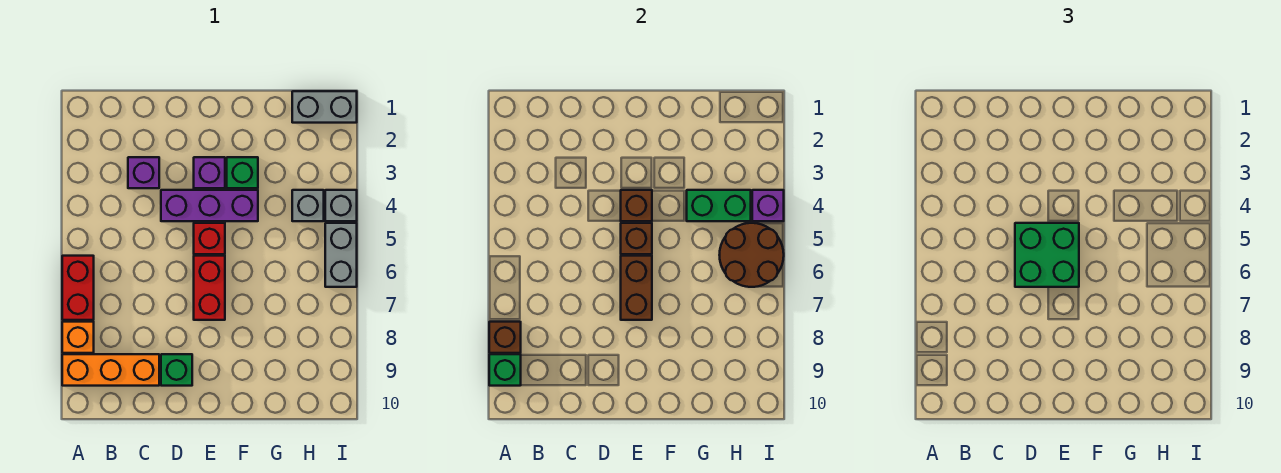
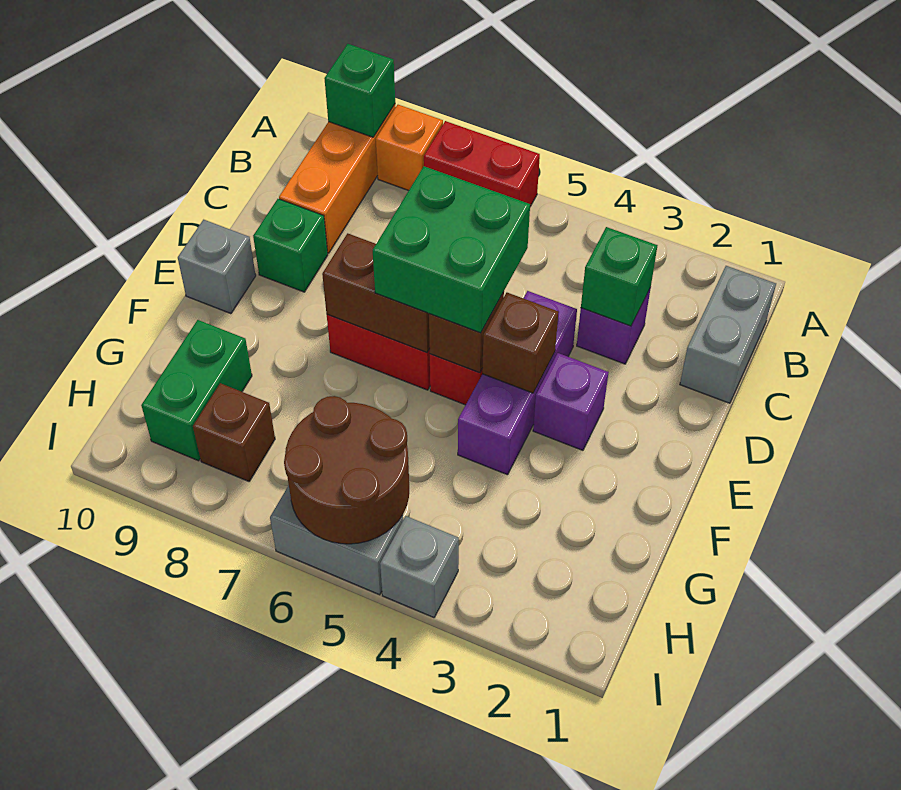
brown 1x1 brick [489,322,521,353] -> brown 1x1 brick moved to [193,383,275,481]
green 1x1 brick [227,157,258,188] -> green 1x1 brick moved to [581,227,657,326]
green 1x2 brick [687,190,751,221] -> green 1x2 brick moved to [141,320,252,461]
grey 1x2 brick [292,91,357,123] -> grey 1x2 brick moved to [680,266,776,403]
grey 1x1 brick [292,190,324,221] -> grey 1x1 brick moved to [178,220,256,314]
purple 1x1 brick [752,190,784,221] -> none

